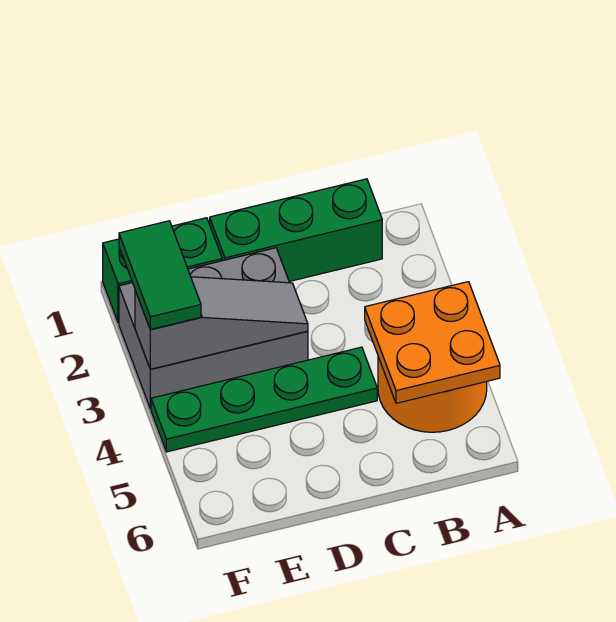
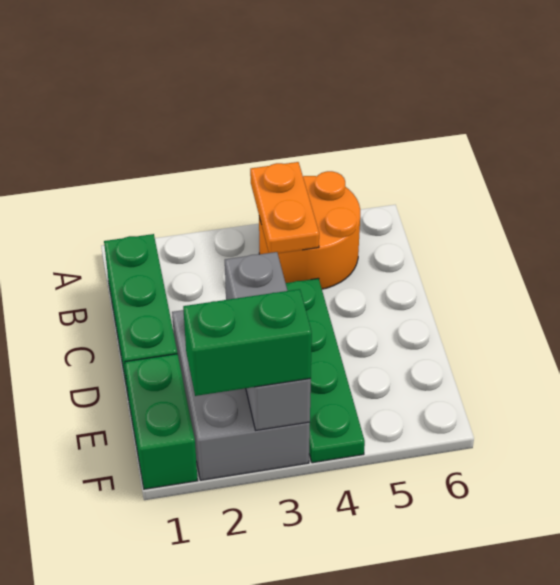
orange 2x2 plate [365,282,500,403] -> orange 1x2 plate [250,162,319,253]
grey 1x3 slope [135,277,308,369] -> grey 1x3 brick [225,252,311,430]
green 1x2 tile [119,221,201,330] -> green 1x2 brick [183,289,312,396]

